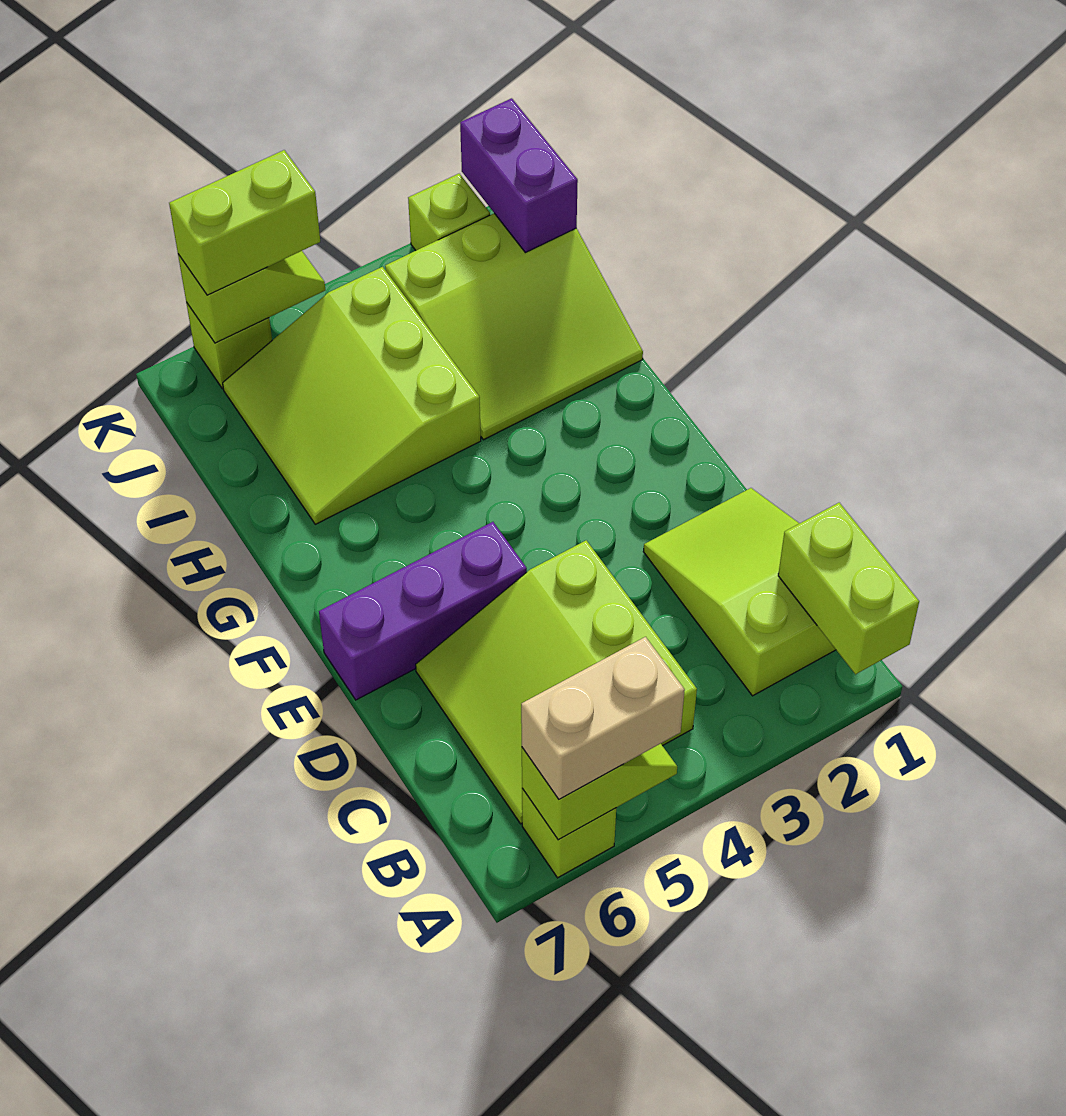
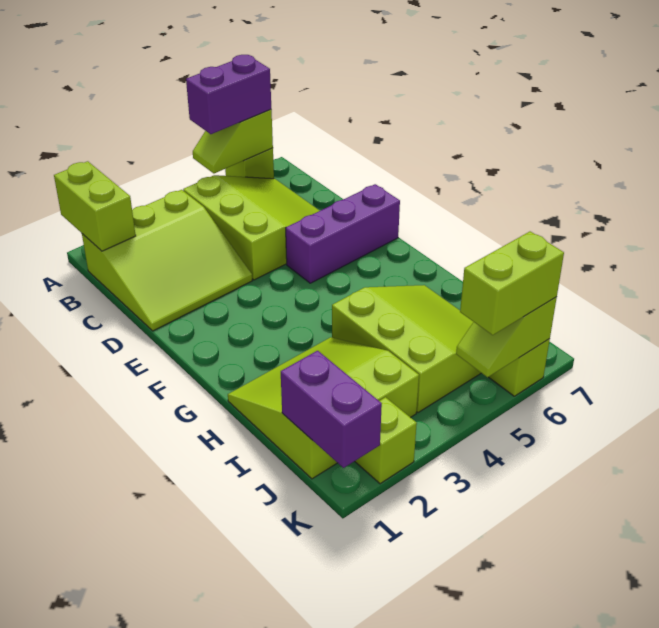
tan 1x2 brick [521,637,685,799] -> purple 1x2 brick [186,55,271,134]
lime 2x3 slope [643,488,836,696] -> lime 3x3 slope [82,190,252,331]

